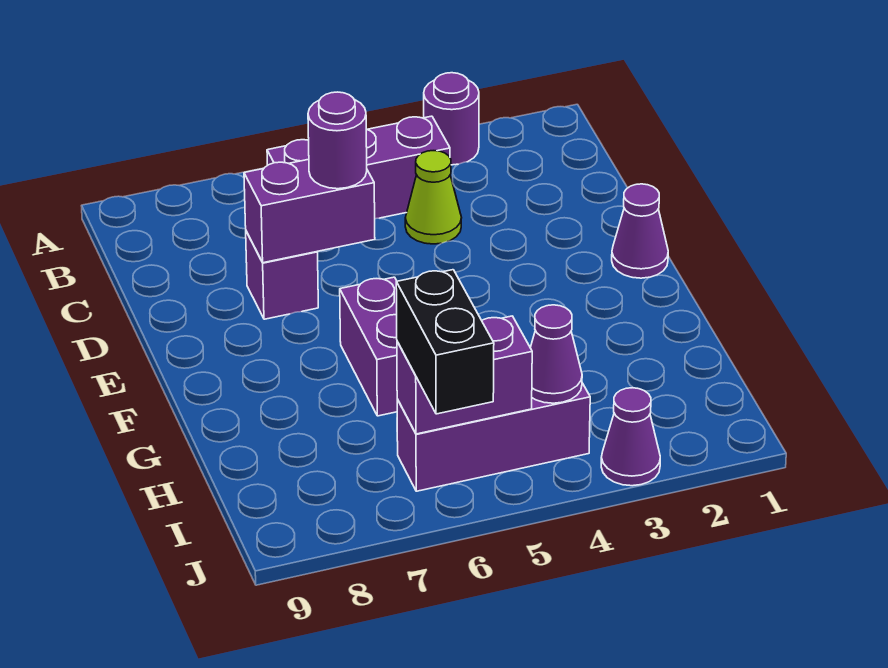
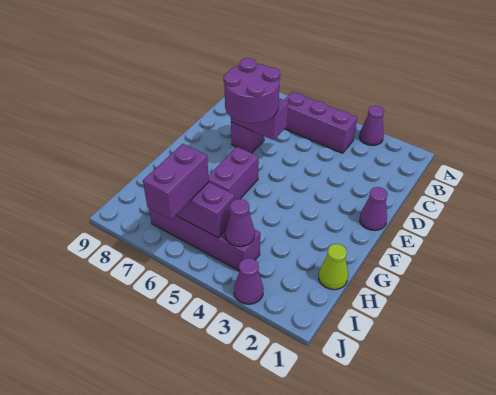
purple 1x1 round brick [424,73,479,165] -> purple 1x1 cone [359,106,384,146]
lime 1x1 cone [405,151,461,244] -> lime 1x1 cone moved to [319,244,348,290]
purple 1x1 round brick [308,92,367,189] -> purple 2x2 round brick [224,58,280,123]
purple 1x3 brick [397,383,590,491] -> purple 1x4 brick [149,208,260,271]
black 1x2 brick [396,270,494,414] -> purple 1x2 brick [143,144,209,219]

